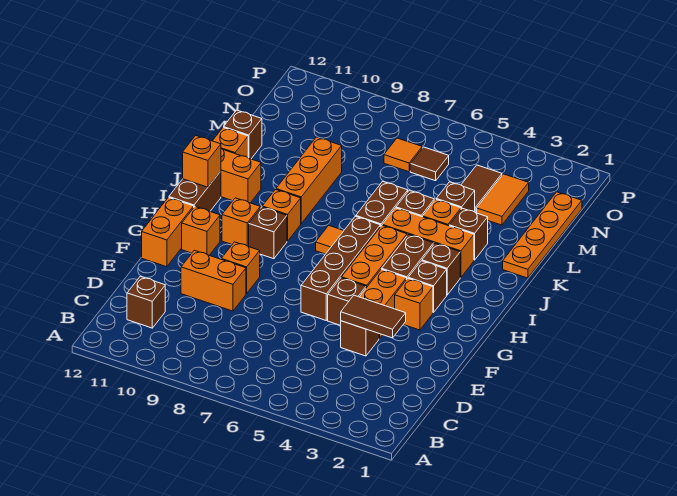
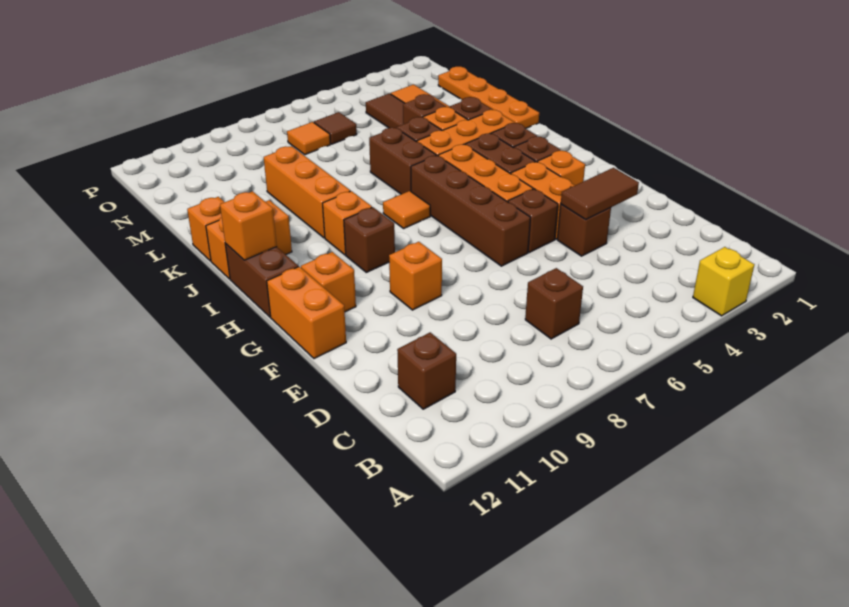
none -> yellow 1x1 brick [693,247,754,316]
orange 1x2 brick [181,250,246,311] -> none
orange 1x1 brick [222,198,260,247] -> none
brown 1x1 brick [224,110,262,159] -> brown 1x1 brick moved to [525,268,583,339]

